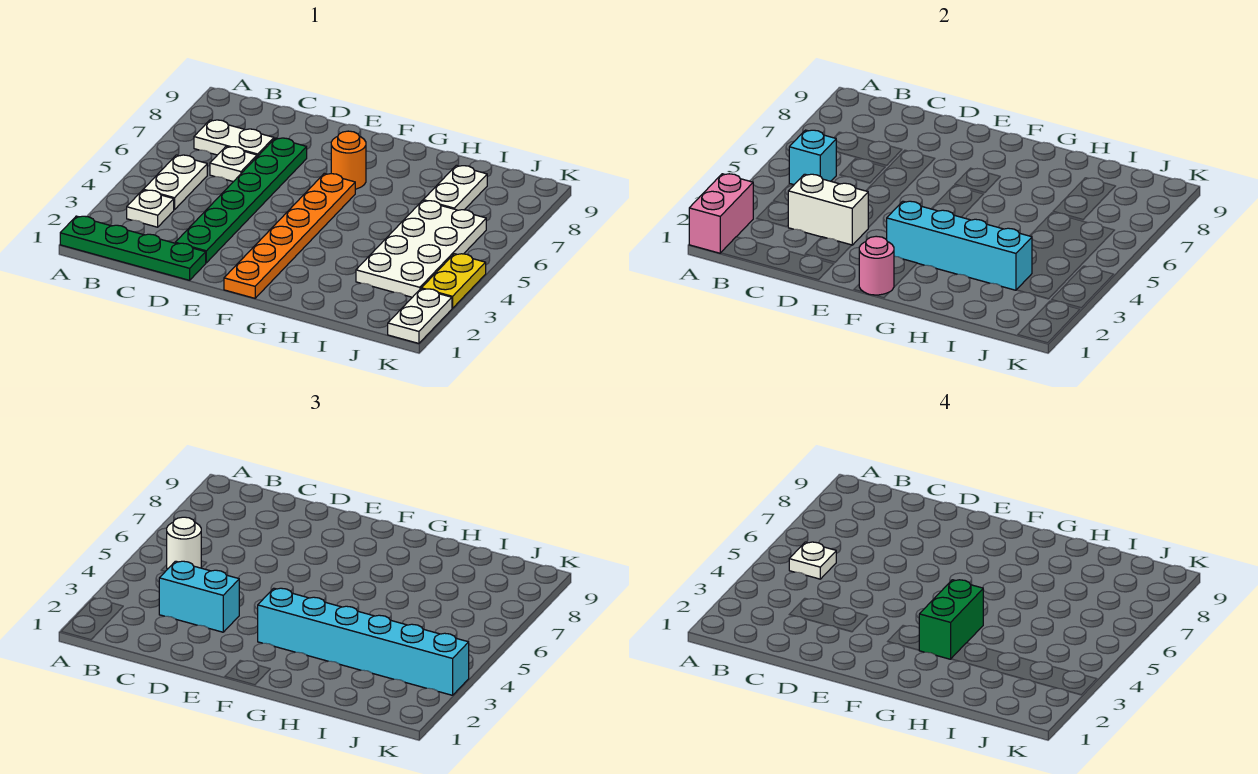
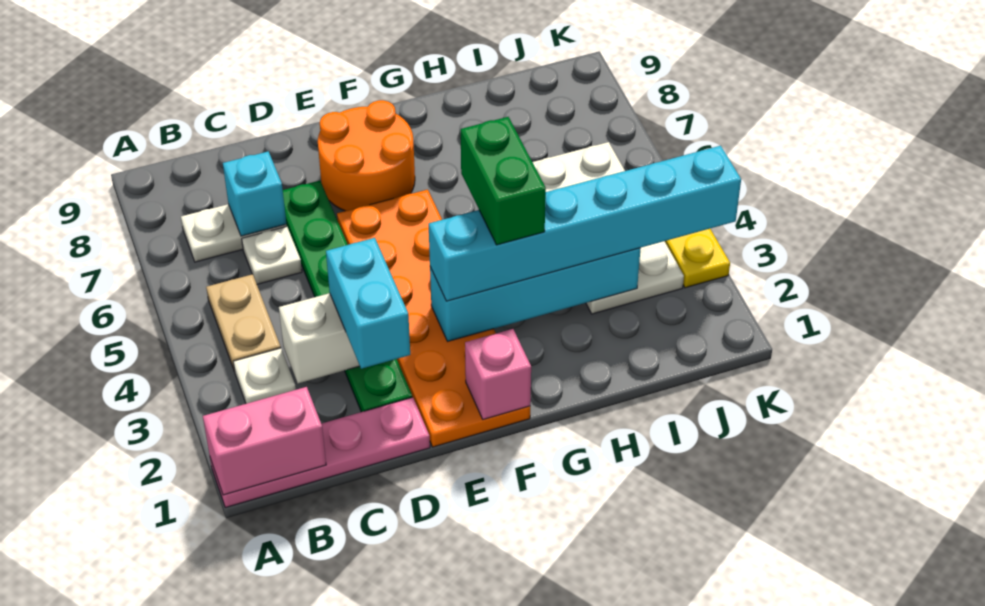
green 1x4 plate [60,216,206,280] -> pink 1x4 plate [210,397,430,507]
pink 1x2 brick [689,174,753,253] -> pink 1x2 brick turned to [203,387,326,495]
white 1x2 plate [143,155,207,210] -> tan 1x2 plate [206,274,281,372]
cyan 1x1 brick [789,130,836,185] -> cyan 1x1 brick moved to [223,151,286,236]
white 1x1 round brick [167,517,201,569] -> none
white 1x1 plate [789,542,836,579] -> none
cyan 1x2 brick [159,561,239,632] -> cyan 1x2 brick turned to [326,238,410,369]
orange 1x6 plate [224,174,355,298] -> orange 2x6 plate [337,190,530,447]
pink 1x1 round brick [859,236,894,295] -> pink 1x1 brick [465,329,531,420]
orange 1x1 round brick [331,131,366,189] -> orange 2x2 round brick [318,100,415,211]
white 1x2 plate [423,165,487,210] -> none
white 1x2 plate [388,289,452,343] -> none

